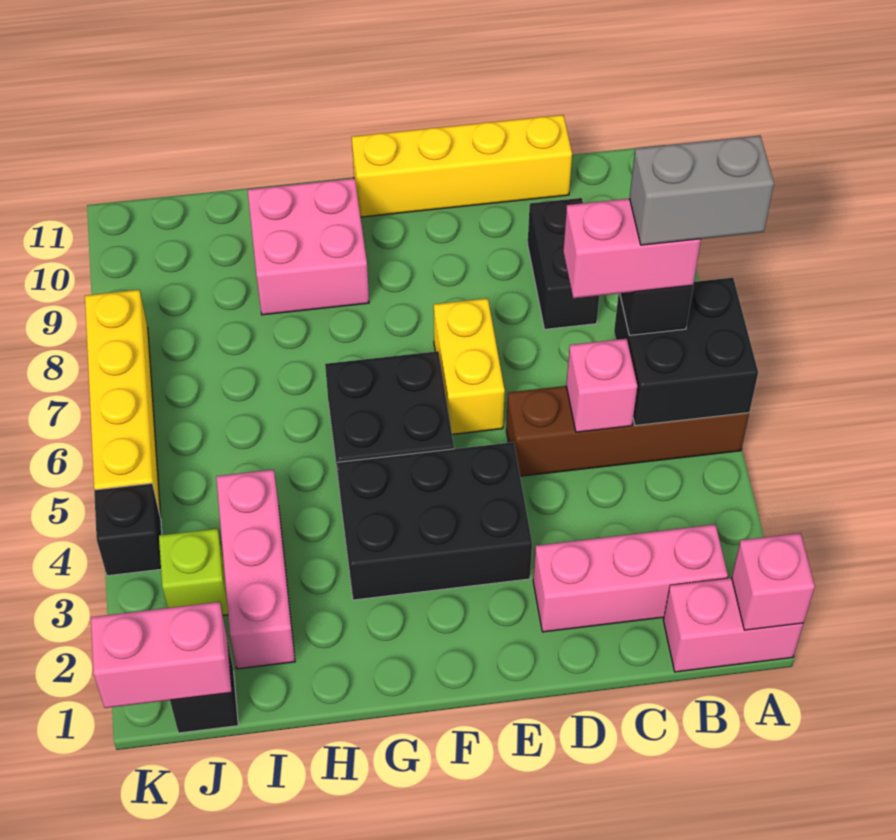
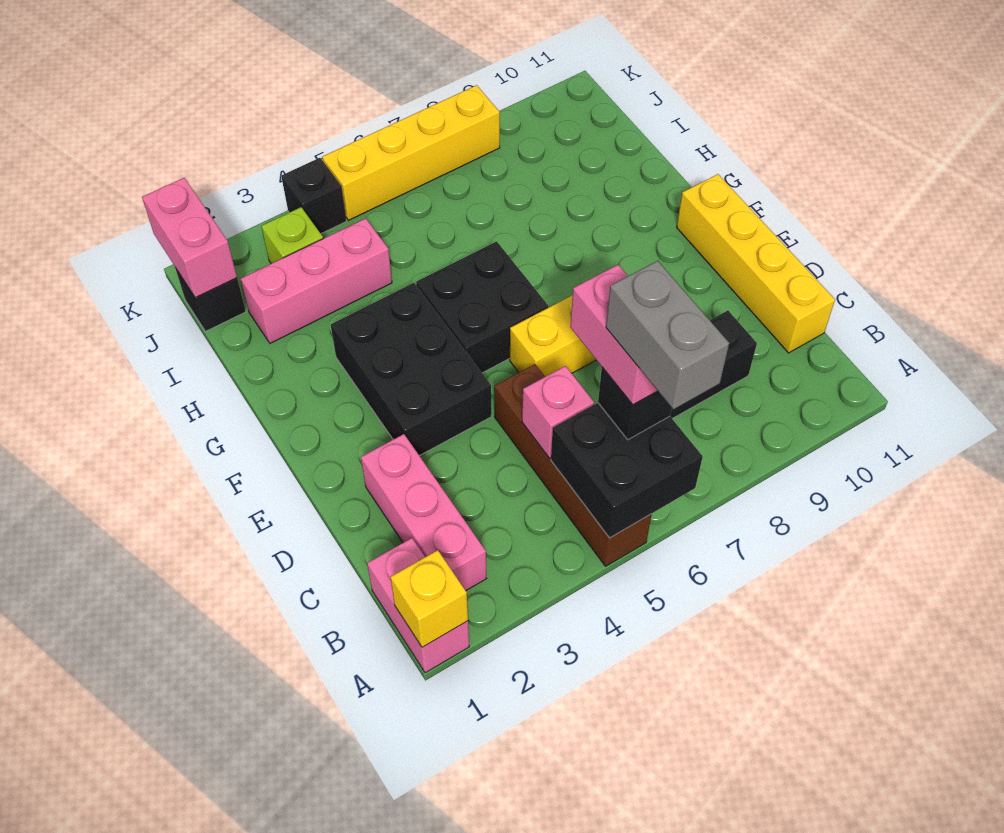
pink 1x1 brick [732,533,815,630] -> yellow 1x1 brick [391,550,468,647]
pink 2x2 brick [248,178,369,315] -> none

